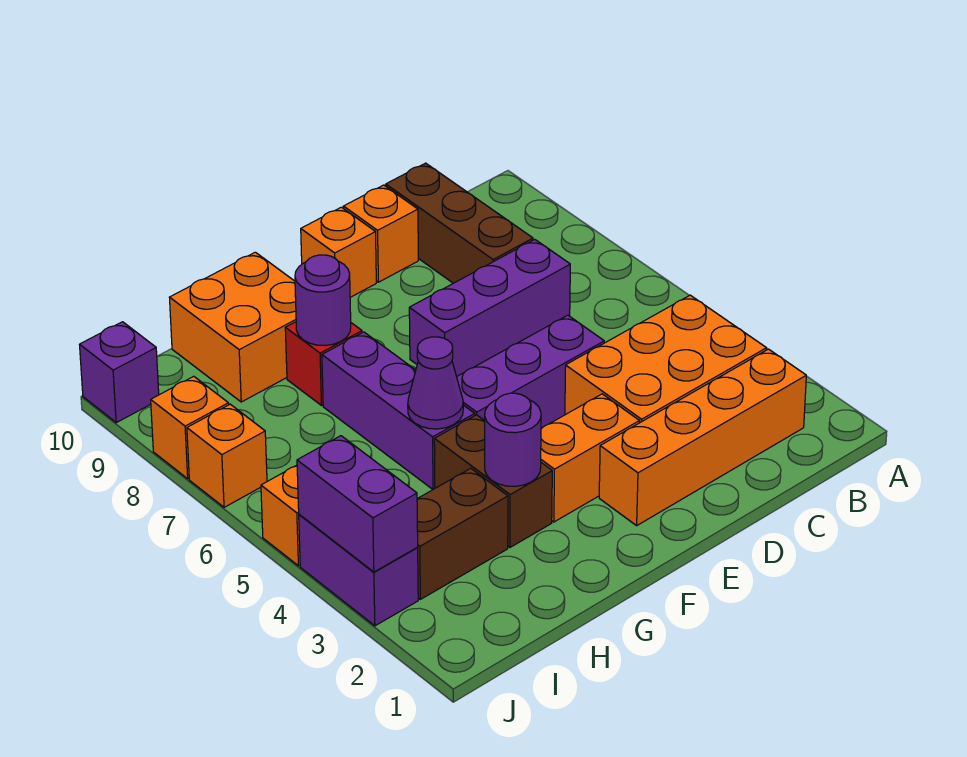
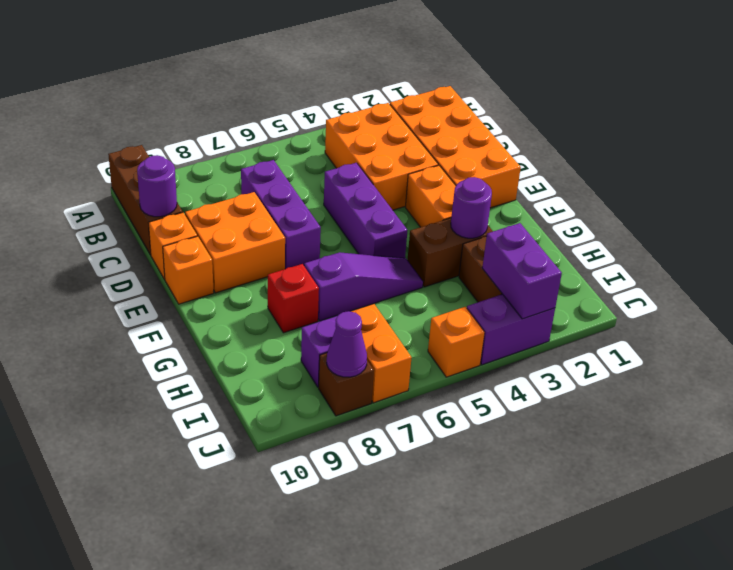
orange 1x4 brick [599,349,806,526] -> orange 2x4 brick [390,86,521,208]
brown 1x3 brick [386,163,533,283] -> brown 1x3 brick turned to [108,145,183,255]
purple 1x3 brick [322,332,475,489] -> purple 1x3 slope [304,252,423,321]
purple 1x1 cone [408,337,463,429] -> purple 1x1 cone moved to [327,311,367,377]
purple 1x1 round brick [295,255,351,346] -> purple 1x1 round brick moved to [137,155,177,217]
orange 2x2 brick [169,252,296,402] -> orange 2x2 brick moved to [185,192,285,293]
purple 1x2 brick [297,436,418,572] -> purple 1x2 brick turned to [482,223,562,319]
orange 1x1 brick [187,404,267,507] -> orange 1x2 brick [351,304,412,403]
orange 1x1 brick [151,376,229,479] -> brown 1x1 brick [319,353,374,416]
purple 1x1 brick [80,322,159,423] -> purple 1x1 brick moved to [301,316,337,387]

